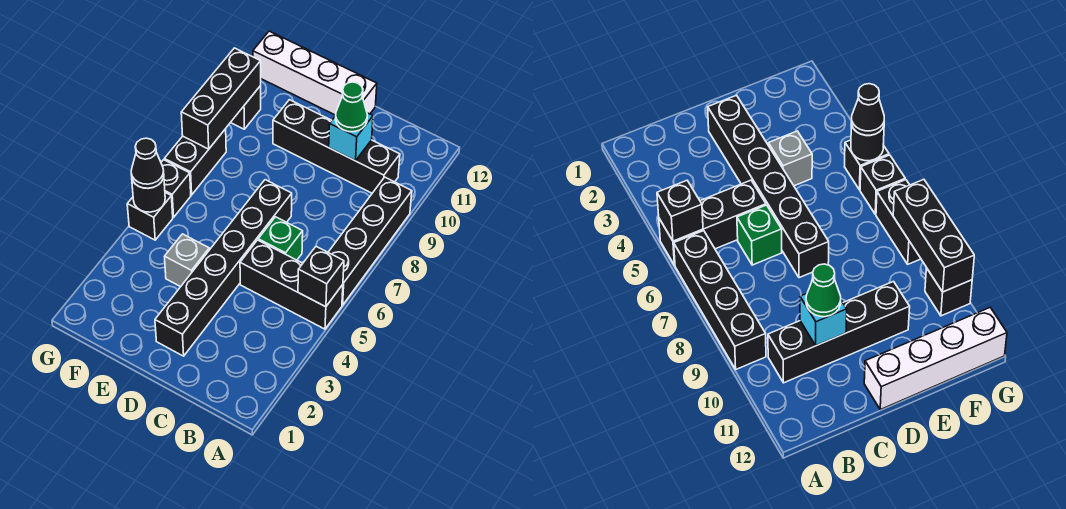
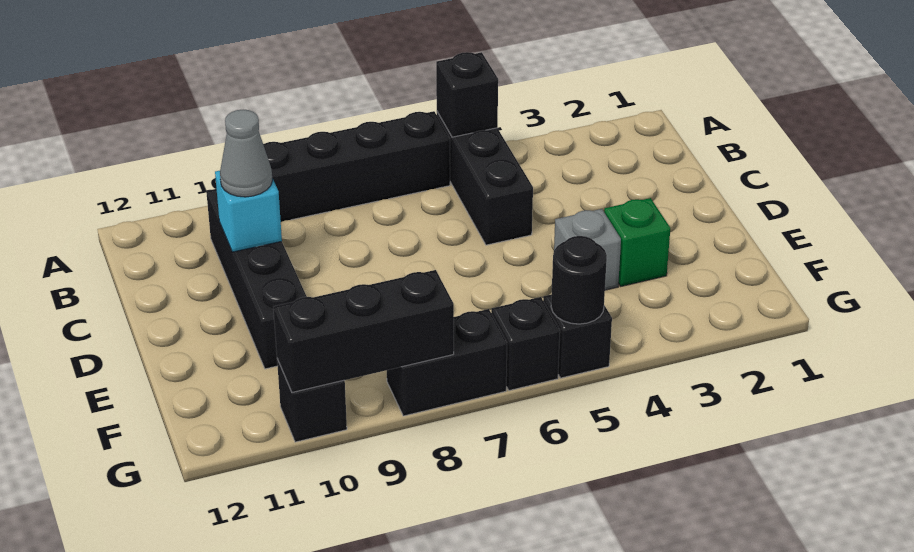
green 1x1 brick [258,217,303,260] -> green 1x1 brick moved to [604,198,670,286]
green 1x1 cone [336,82,367,132] -> grey 1x1 cone [220,110,272,197]
black 1x6 brick [155,180,292,356] -> none
white 1x4 brick [253,31,377,115] -> none
black 1x1 cone [131,138,164,188] -> none

